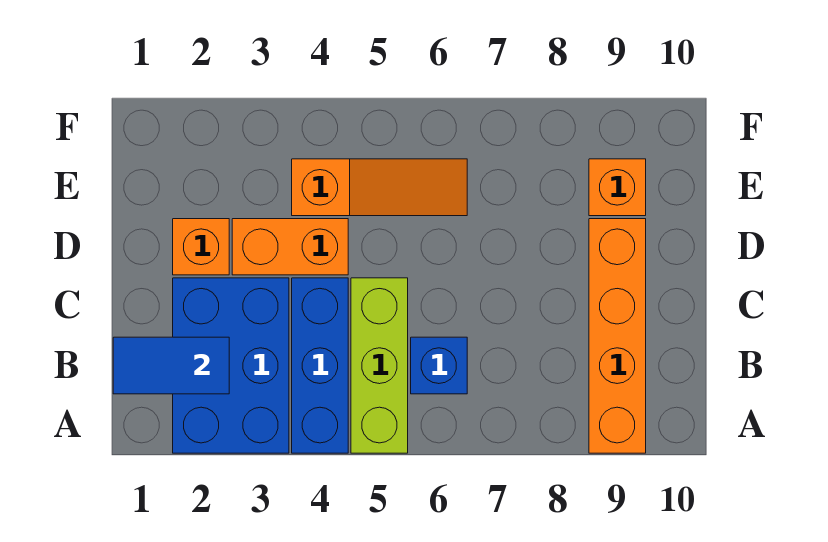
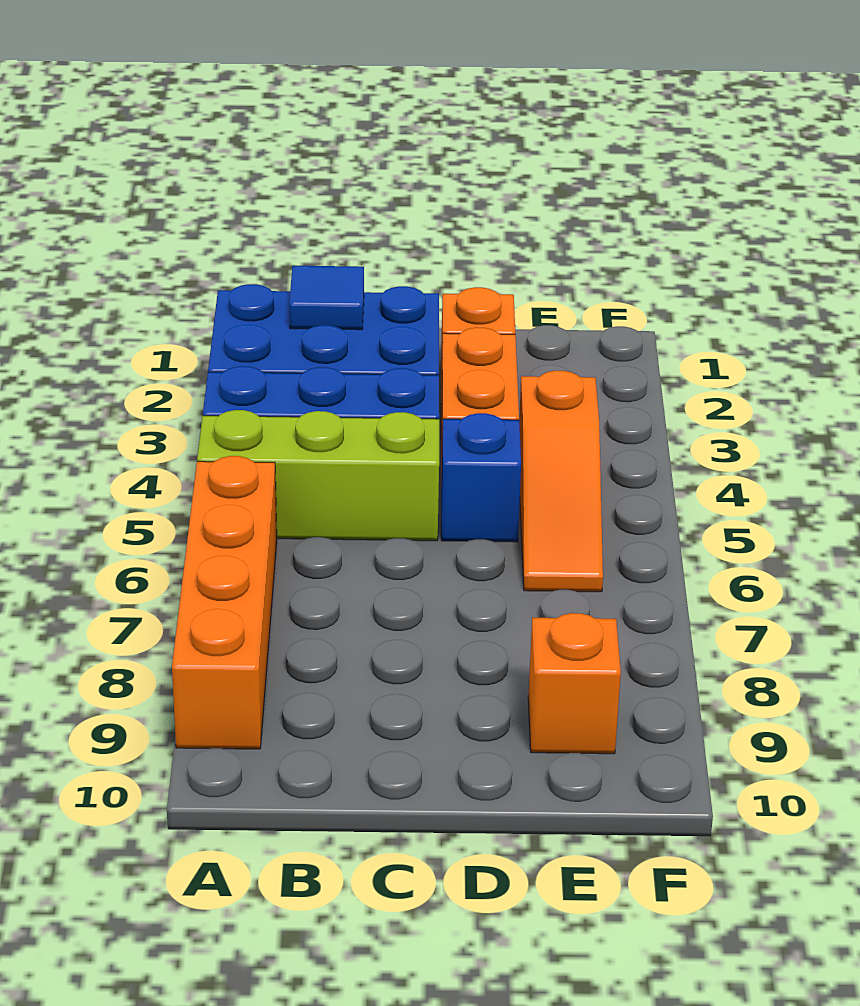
orange 1x4 brick [589,219,646,453] -> orange 1x4 brick turned to [172,456,277,749]
blue 1x2 tile [113,337,229,394] -> blue 1x1 tile [289,266,364,330]
blue 1x1 brick [411,337,467,394] -> blue 1x1 brick moved to [441,413,521,542]

